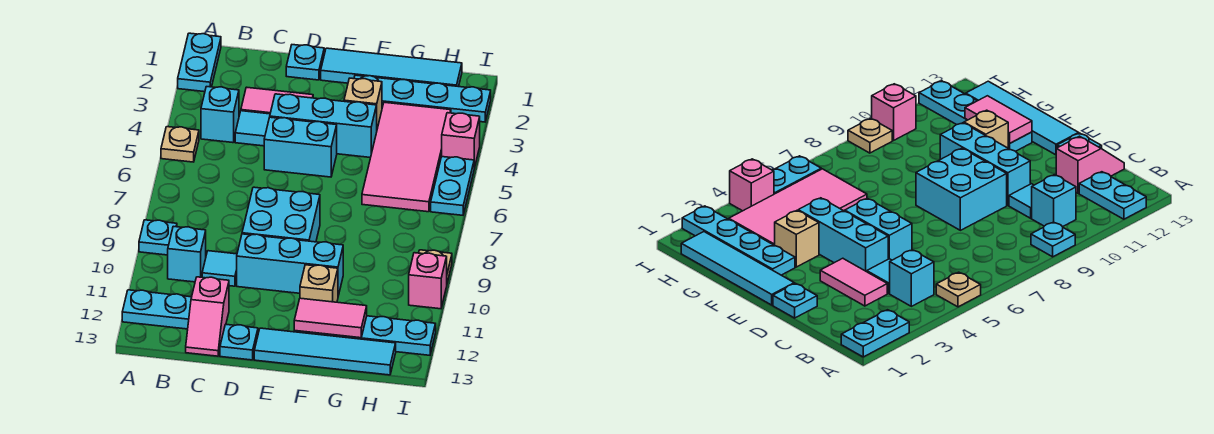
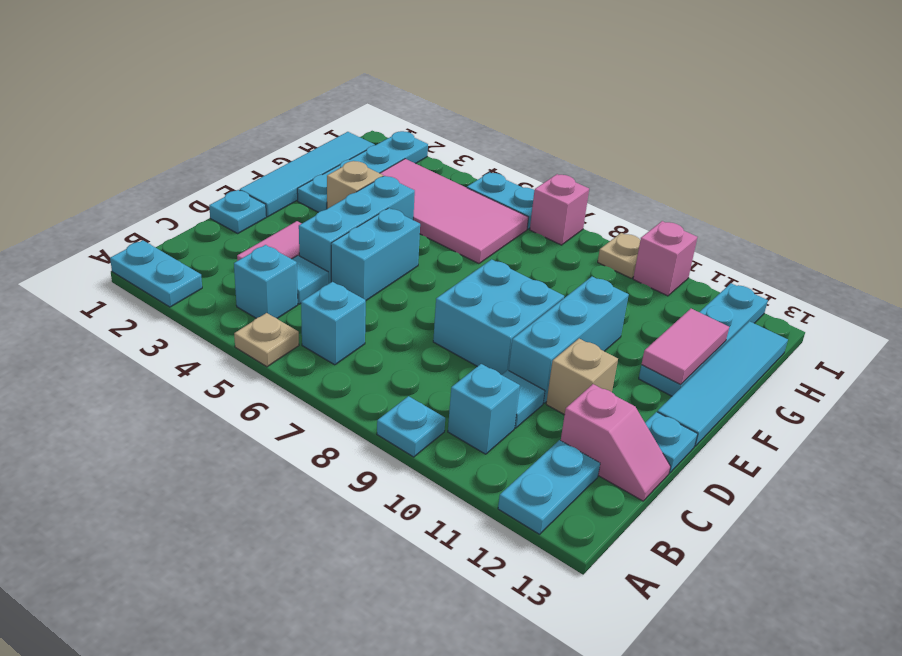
none -> cyan 1x1 brick [301,282,366,365]
tan 1x1 brick [300,265,338,302] -> tan 1x1 brick moved to [546,339,618,415]
pink 1x1 brick [442,113,480,168] -> pink 1x1 brick moved to [530,174,589,245]

